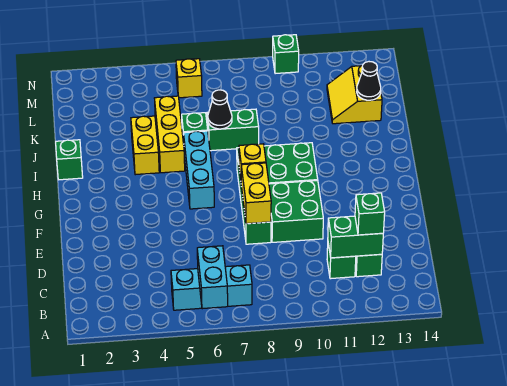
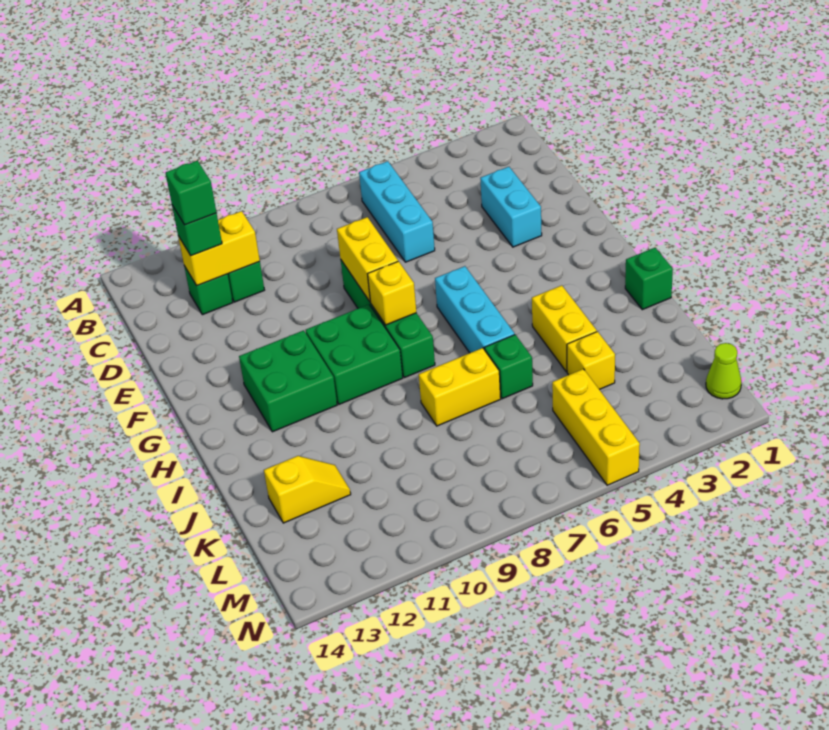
cyan 1x2 brick [197,246,228,309] -> cyan 1x2 brick moved to [480,167,542,247]
cyan 1x3 brick [171,265,252,310] -> cyan 1x3 brick turned to [359,161,435,262]
green 1x2 brick [328,216,383,258] -> yellow 1x2 brick [178,211,260,286]
green 2x2 brick [269,181,323,242] -> green 2x2 brick moved to [239,330,337,432]
yellow 1x3 brick [155,96,185,173] -> yellow 1x3 brick moved to [552,369,640,485]
green 1x2 brick [207,109,259,151] -> yellow 1x2 brick [419,348,501,426]
black 1x1 cone [208,90,232,129] -> none
yellow 2x2 slope [327,66,382,124] -> yellow 1x2 slope [264,456,351,523]
black 1x1 cone [357,62,381,100] -> none
none -> lime 1x1 cone [706,343,741,399]
yellow 1x1 brick [176,59,202,98] -> yellow 1x1 brick moved to [567,332,615,389]
green 1x1 brick [273,35,299,74] -> green 1x1 brick moved to [166,161,217,225]

